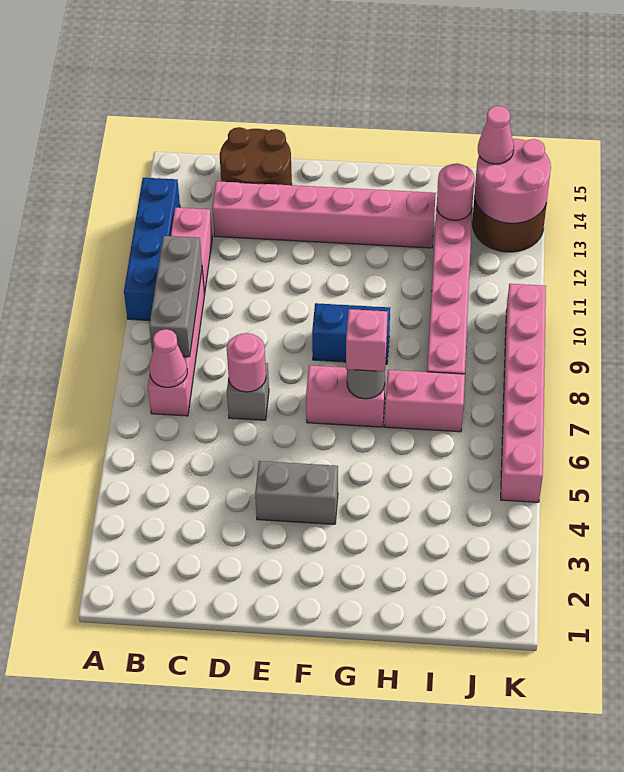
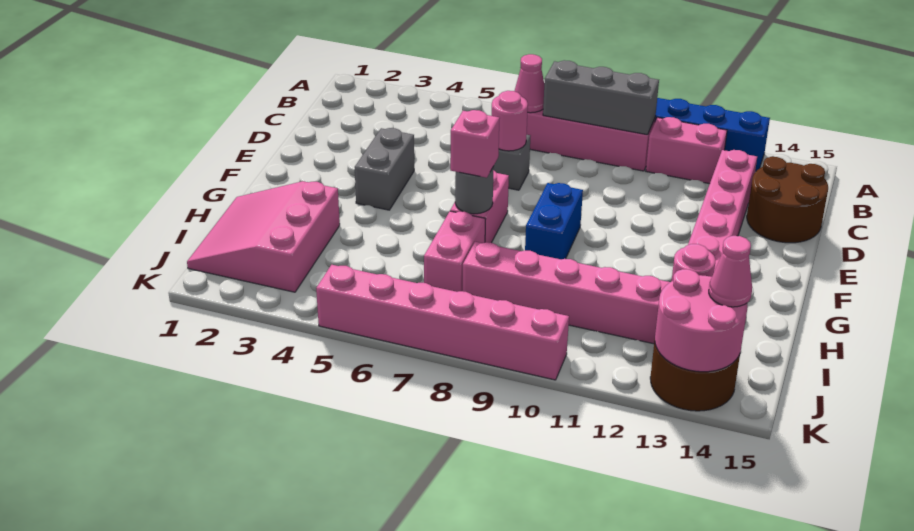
none -> pink 3x3 slope [187,181,340,292]

